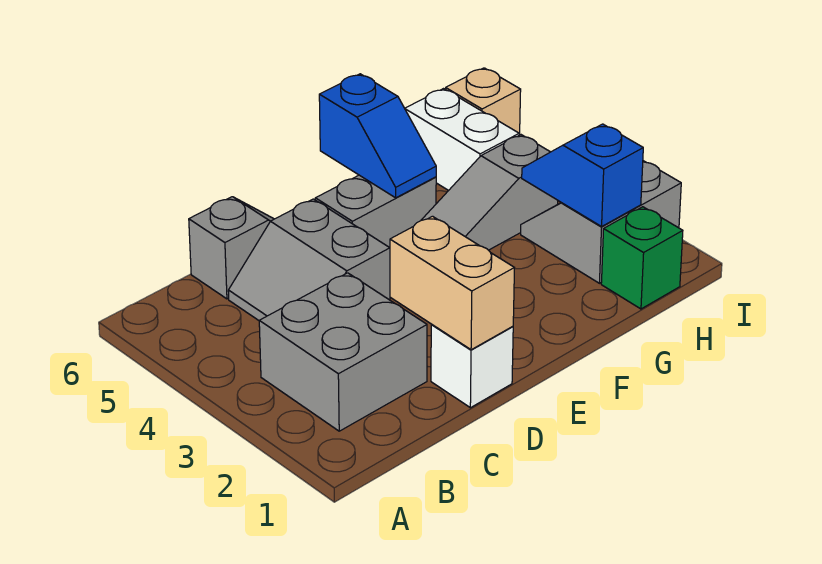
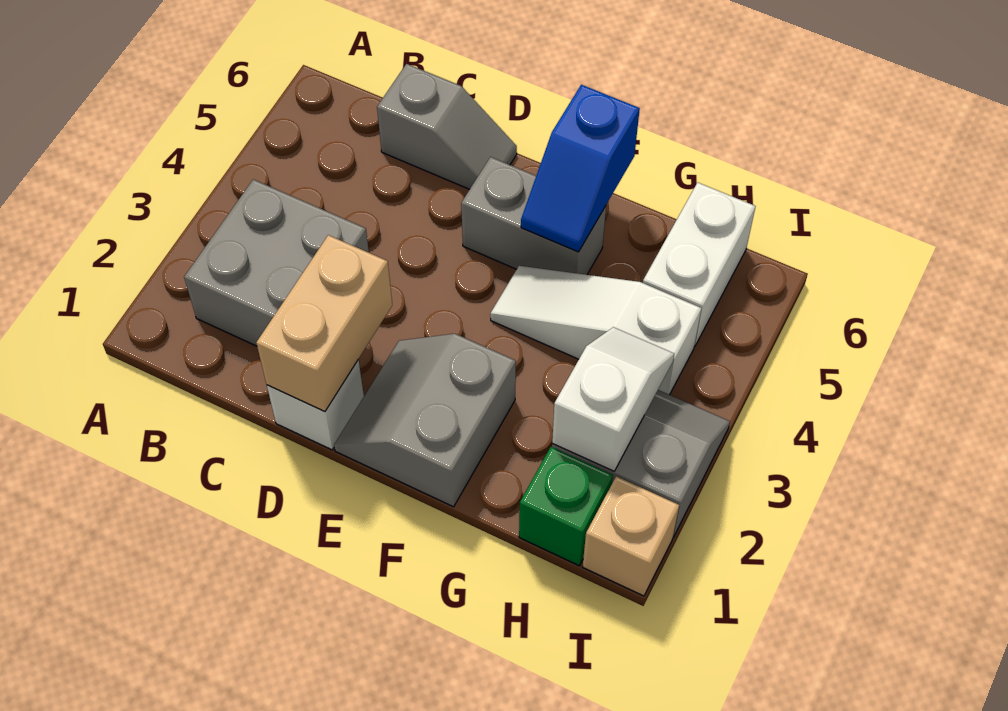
grey 2x2 slope [228,199,390,321] -> grey 2x2 slope moved to [334,334,516,507]
grey 1x3 slope [422,135,558,250] -> white 1x3 slope [490,266,701,395]
blue 1x2 slope [522,124,643,227] -> white 1x2 slope [552,327,674,471]
tan 1x1 brick [446,68,521,135] -> tan 1x1 brick moved to [583,476,679,596]

